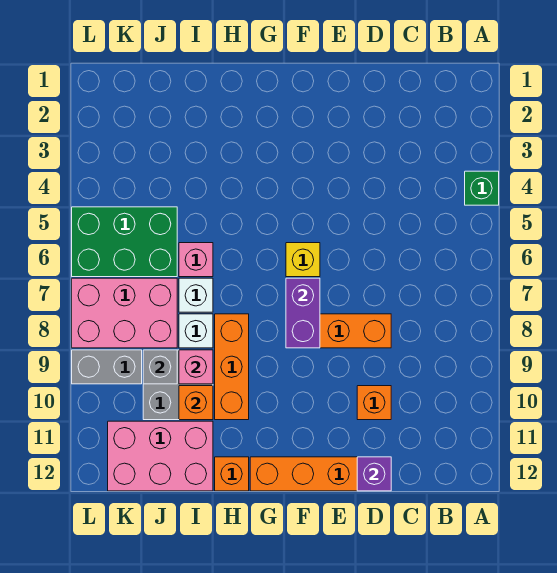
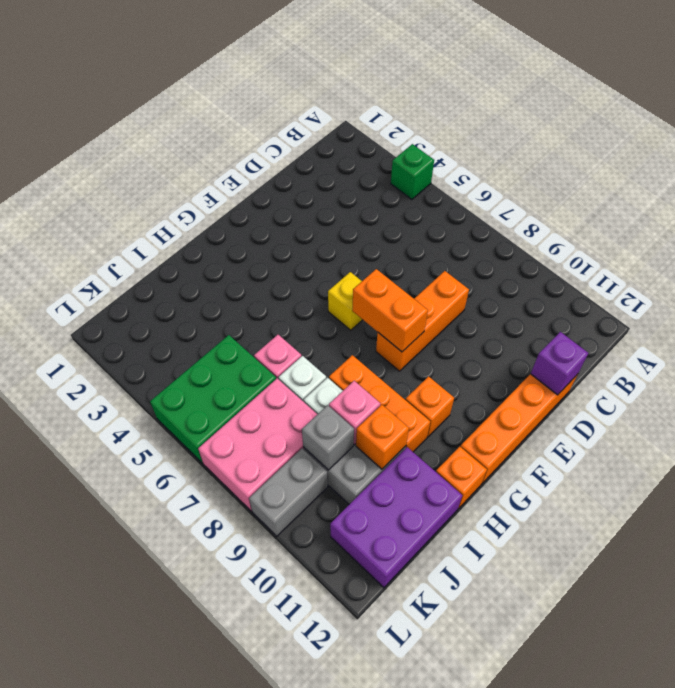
orange 1x1 brick [357,386,391,420] -> orange 1x1 brick moved to [406,376,454,437]
purple 1x2 brick [286,278,320,348] -> orange 1x2 brick [352,269,428,352]
pink 2x3 brick [108,421,213,491] -> purple 2x3 brick [330,447,462,588]

